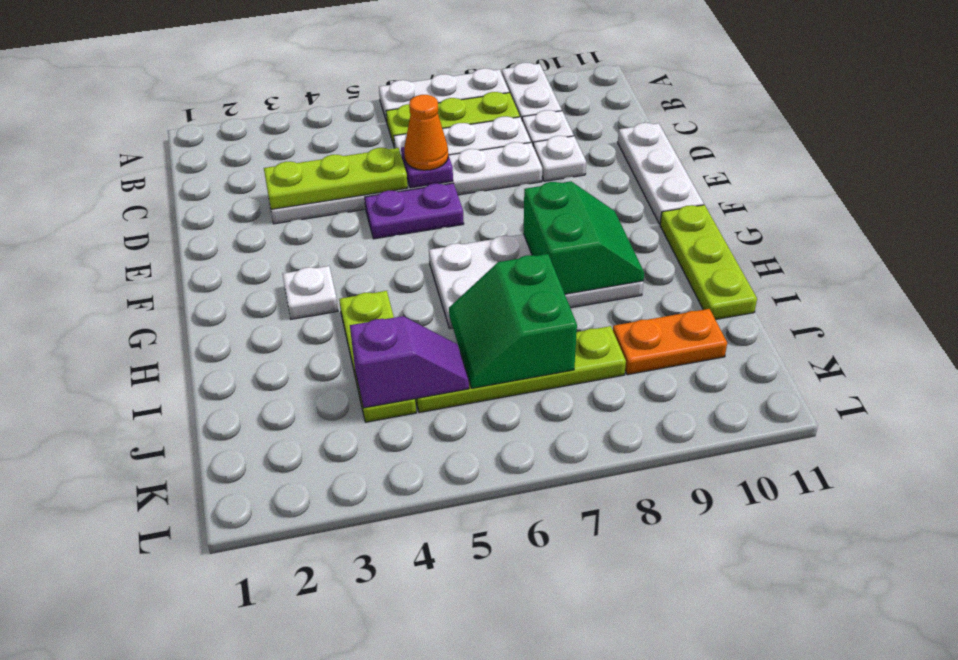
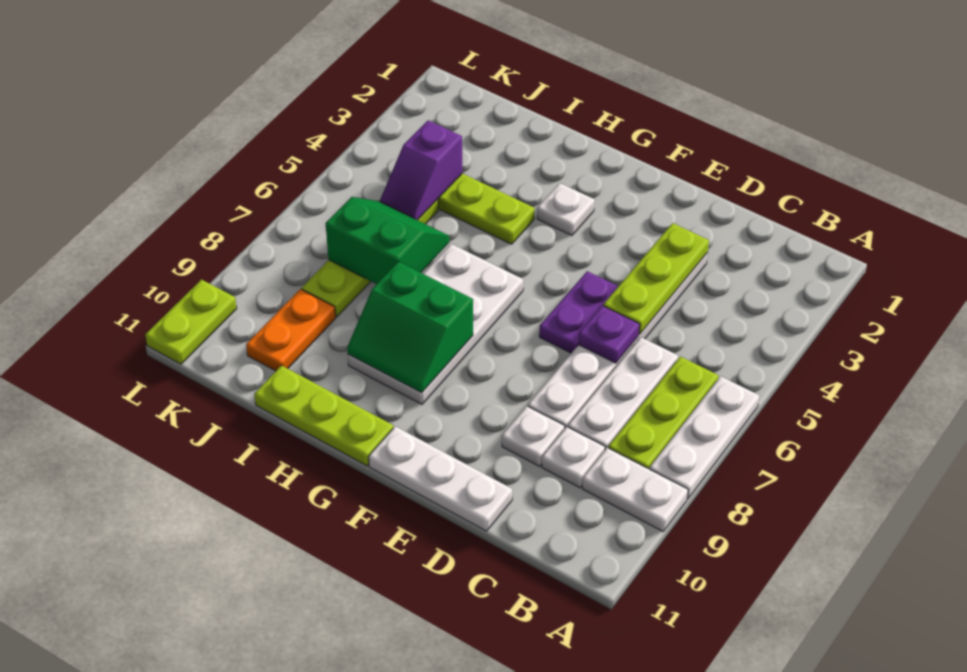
orange 1x1 cone [404,95,448,170] -> none
none -> lime 1x2 plate [145,280,237,364]

